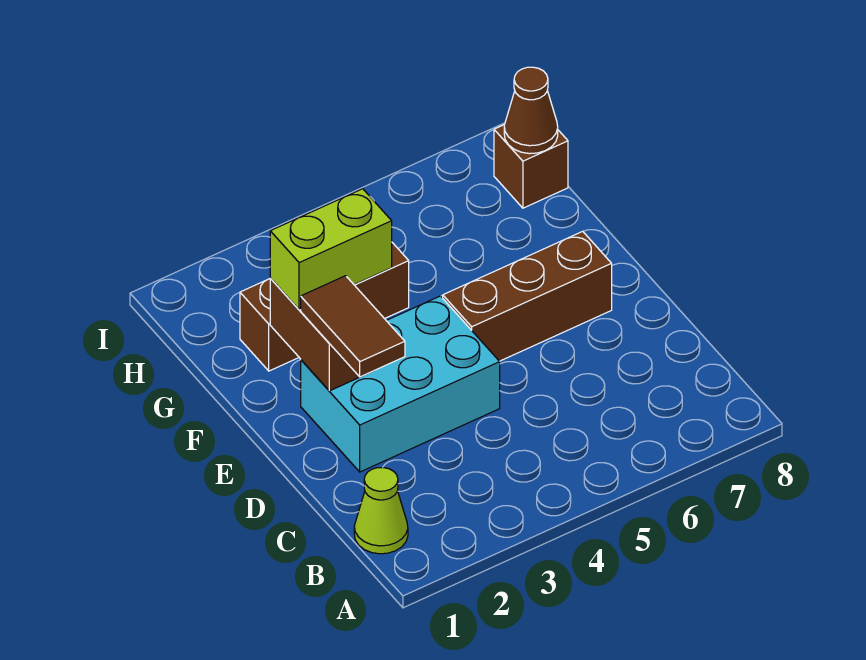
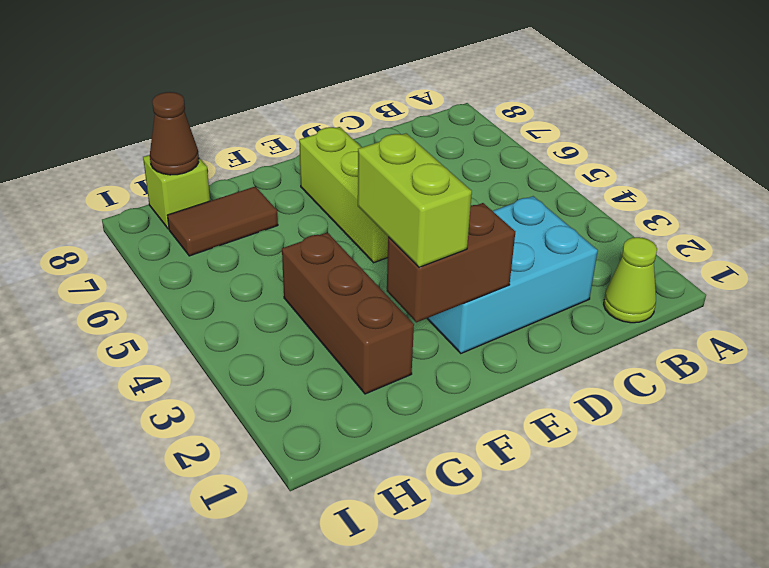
cyan 2x3 brick [301,296,500,472] -> cyan 2x3 brick turned to [427,196,598,353]
brown 1x2 tile [301,276,405,377] -> brown 1x2 tile moved to [167,186,278,256]
brown 1x3 brick [443,231,612,361] -> lime 1x3 brick [299,127,388,263]
brown 1x1 brick [494,125,568,208] -> lime 1x1 brick [143,155,210,229]

